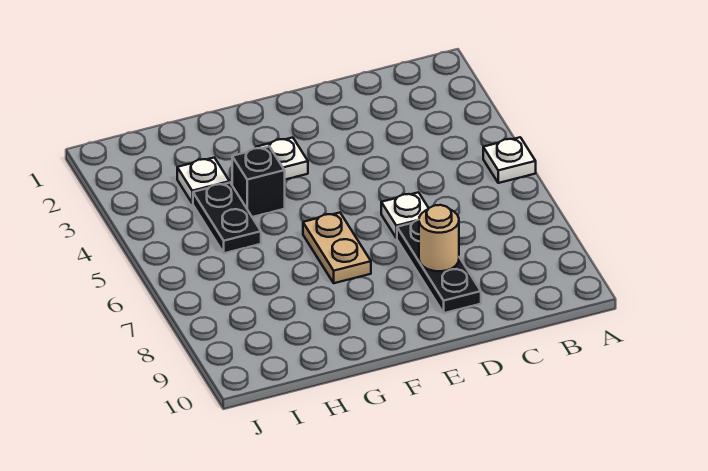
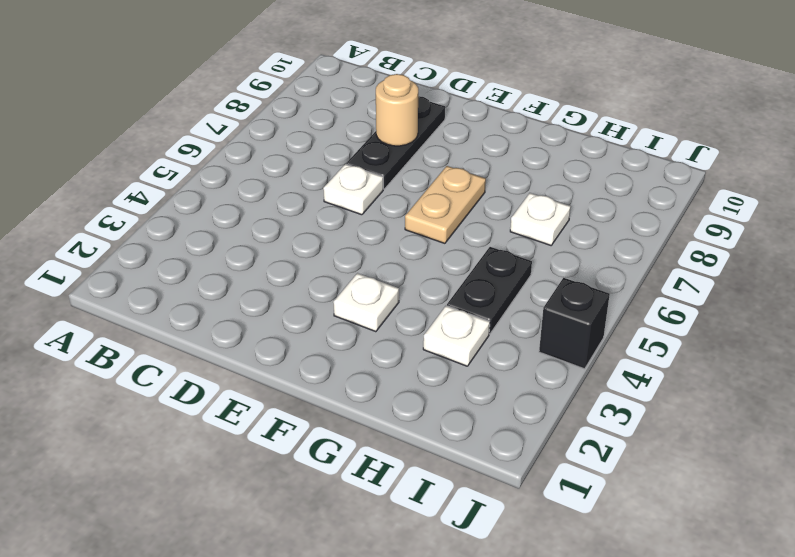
white 1x1 plate [483,137,536,183] -> white 1x1 plate moved to [510,193,571,245]
black 1x1 brick [232,146,285,217] -> black 1x1 brick moved to [539,278,610,369]

